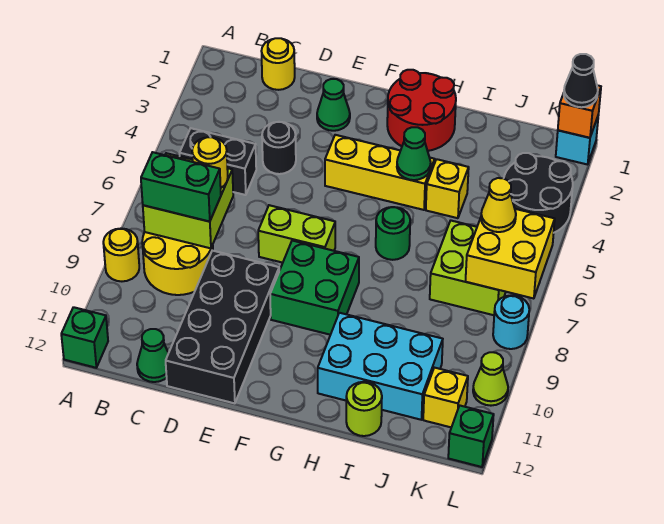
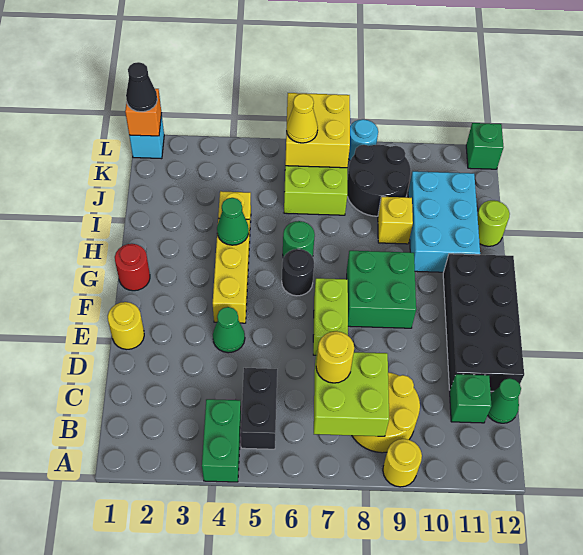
green 1x1 brick [61,307,108,368] -> green 1x1 brick moved to [450,374,492,423]
green 1x2 brick [141,152,221,222] -> green 1x2 brick moved to [202,399,241,482]
yellow 1x1 round brick [262,38,295,90] -> yellow 1x1 round brick moved to [108,302,144,349]
black 1x1 round brick [262,122,296,174] -> black 1x1 round brick moved to [282,249,314,296]
black 2x4 brick [166,251,279,403] -> black 2x4 brick turned to [443,254,524,391]
green 1x1 cone [317,79,350,131] -> green 1x1 cone moved to [213,307,245,353]
red 2x2 round brick [387,70,456,151] -> red 1x1 round brick [115,244,150,291]
black 2x2 round brick [504,153,573,233] -> black 2x2 round brick moved to [347,145,411,216]
yellow 1x1 brick [423,368,468,427] -> yellow 1x1 brick moved to [378,197,413,244]
lime 1x1 cone [473,352,508,406] -> none

